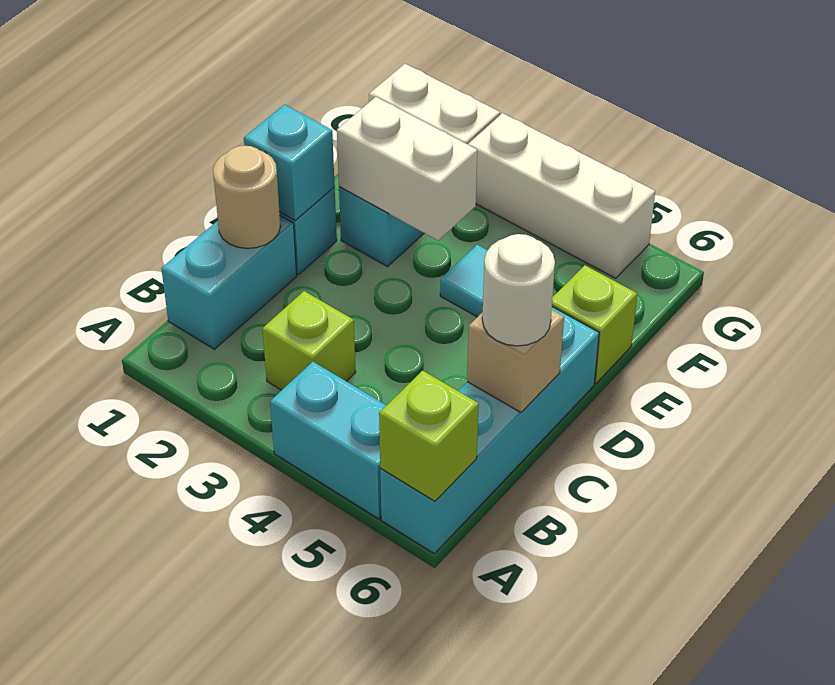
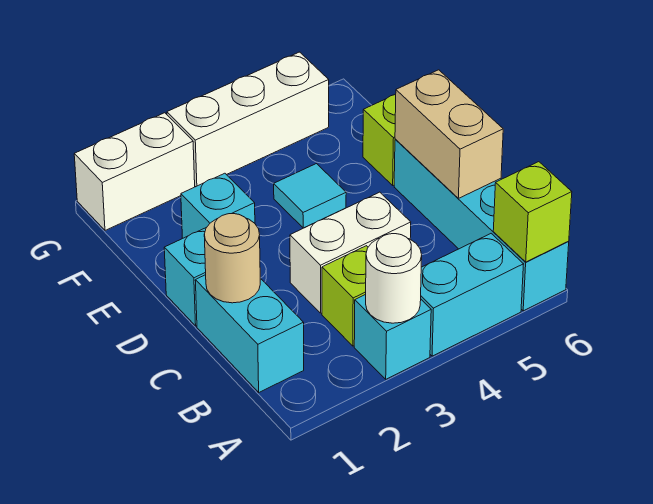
tan 1x1 brick [467,310,564,412] -> tan 1x2 brick [395,70,503,198]
white 1x1 round brick [482,234,555,346] -> white 1x1 round brick moved to [366,234,422,323]
cyan 1x1 brick [244,105,335,220] -> cyan 1x1 brick moved to [354,294,431,379]
white 1x2 brick [337,97,477,240] -> white 1x2 brick moved to [290,192,411,313]

